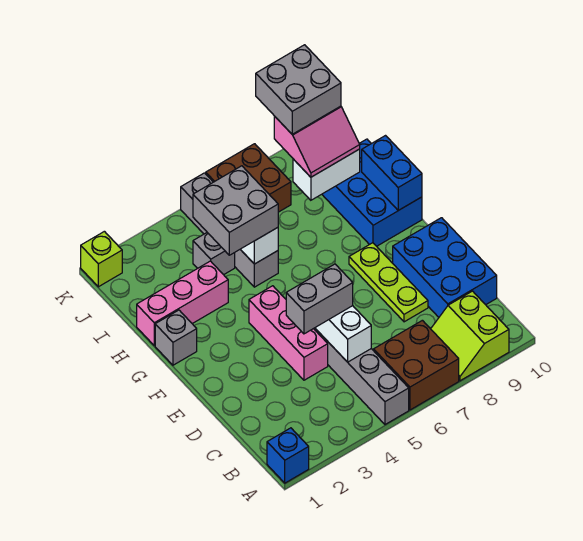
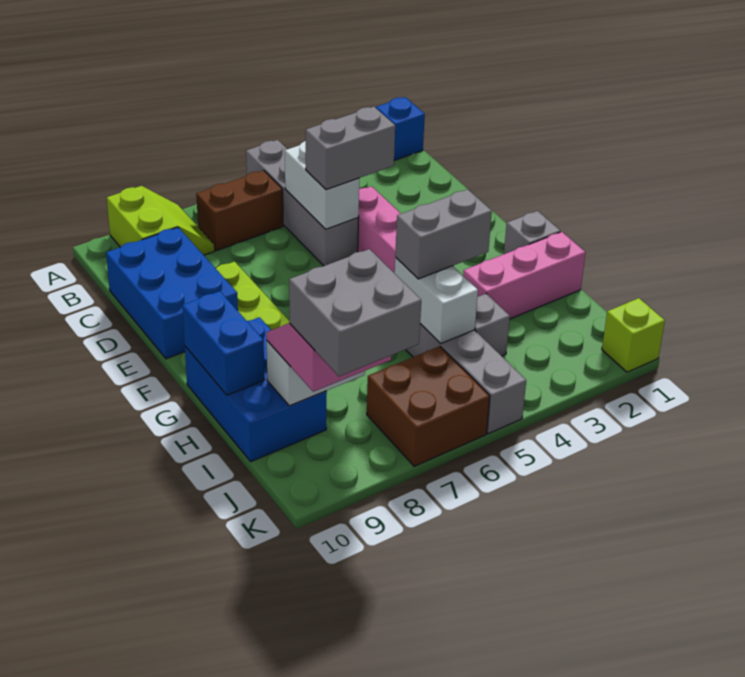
brown 2x2 brick [374,320,459,410] -> brown 1x2 brick [196,170,283,251]
grey 2x2 brick [193,166,278,255] -> grey 1x2 brick [395,189,492,279]

